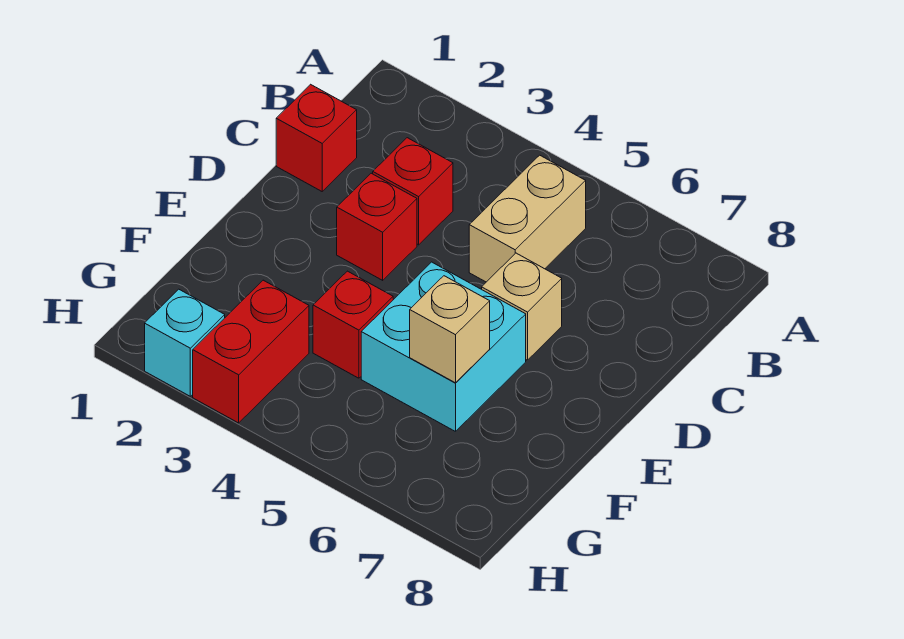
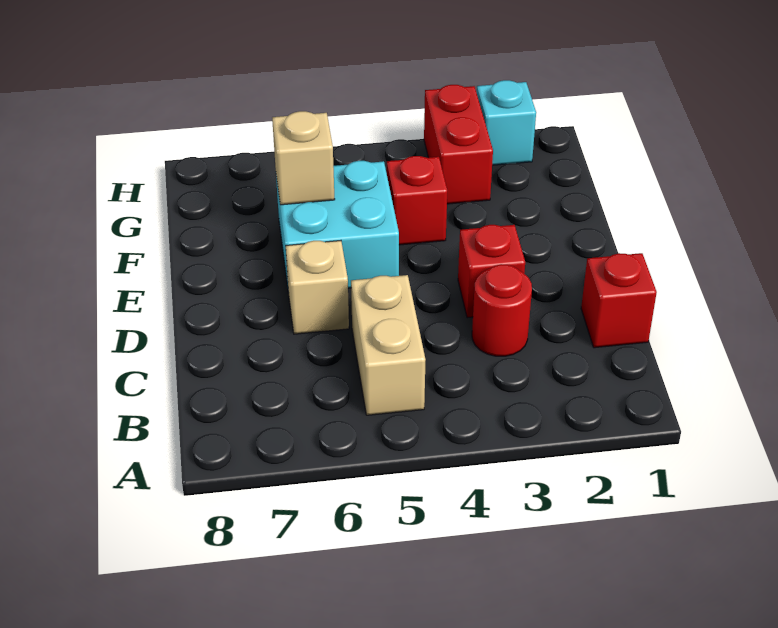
red 1x1 brick [373,138,453,245] -> red 1x1 round brick [472,264,532,356]

